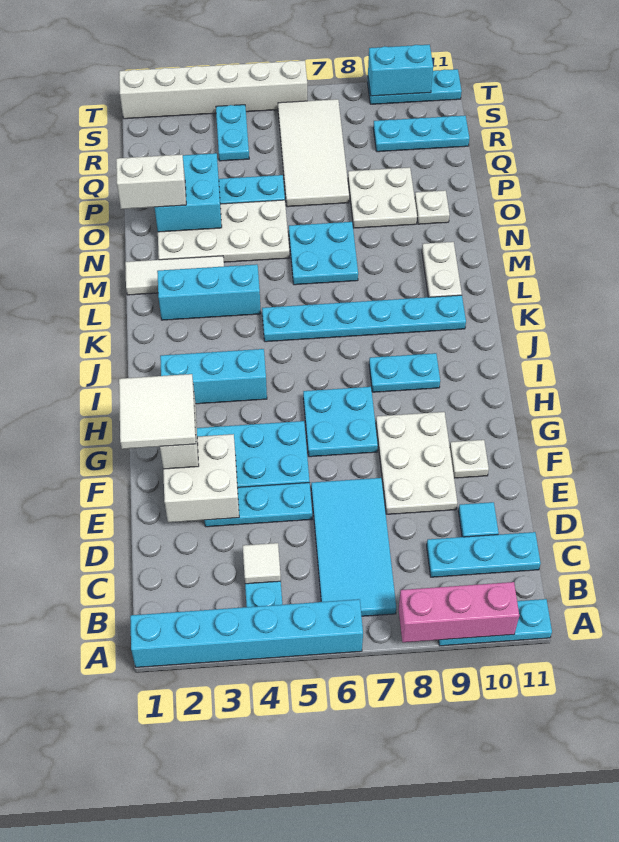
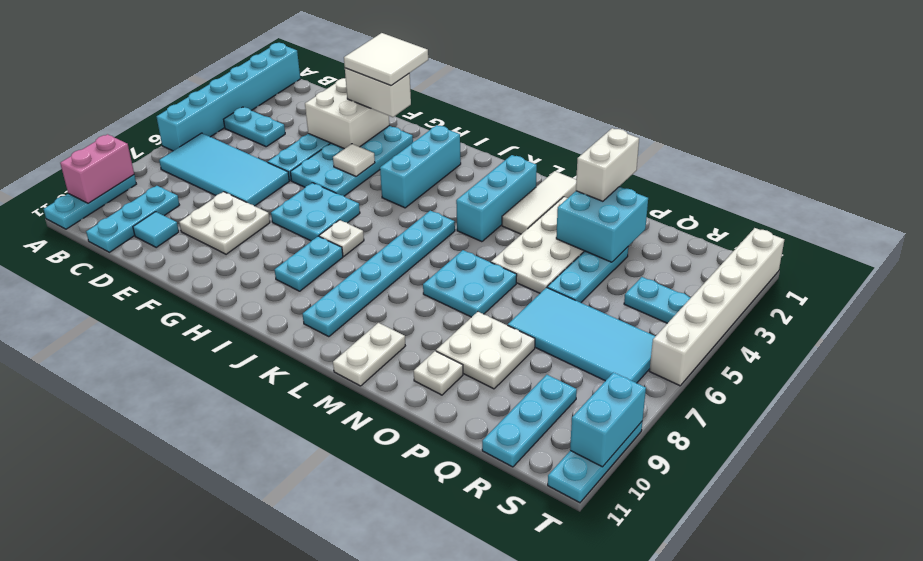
pink 1x3 brick [399,582,519,642] -> pink 1x2 brick [60,134,134,203]
white 1x1 tile [243,543,281,584] -> white 1x1 tile moved to [333,144,375,177]
white 2x3 plate [376,412,457,514] -> white 2x2 plate [179,192,270,254]
white 1x1 plate [450,440,489,478] -> white 1x1 plate moved to [319,220,364,256]
white 1x2 plate [422,242,462,297] -> white 1x2 plate turned to [333,323,405,386]
white 2x4 tile [278,99,349,207] -> cyan 2x4 tile [508,288,655,383]

